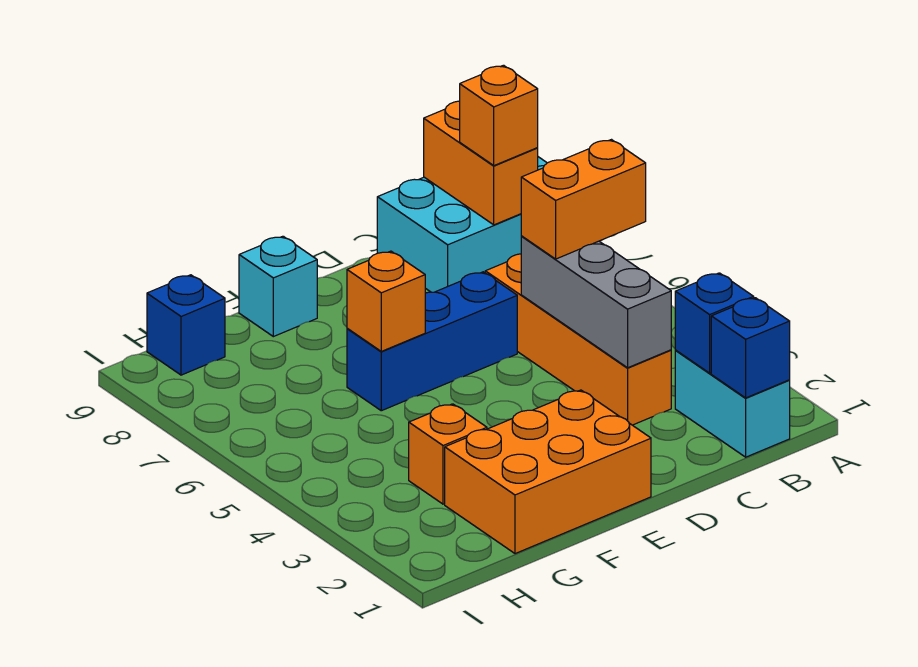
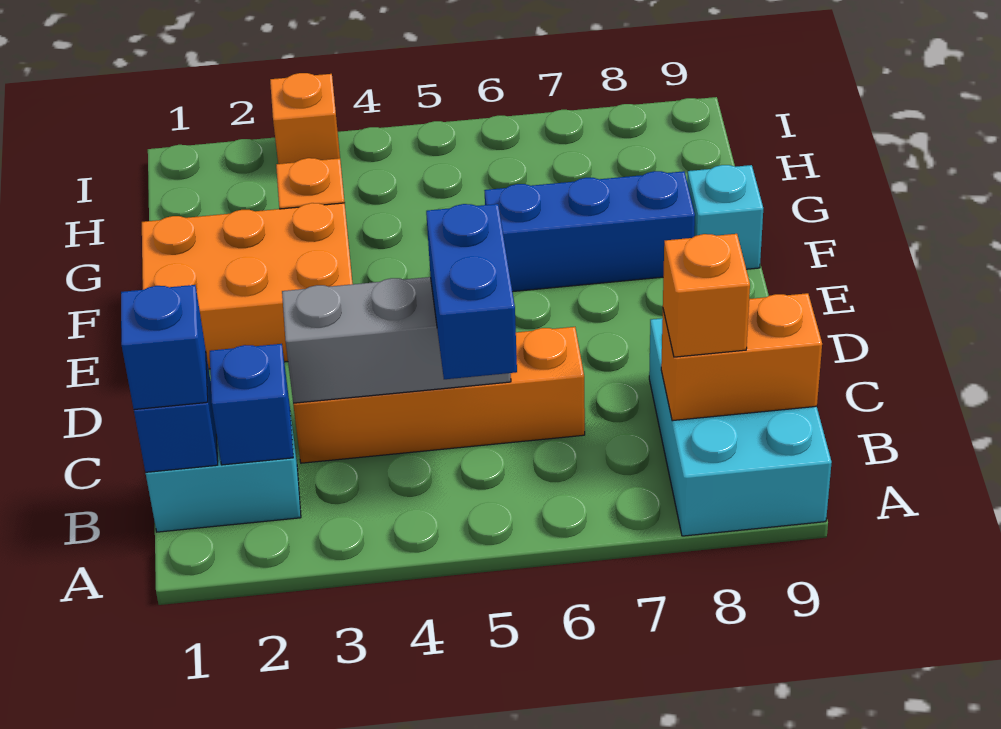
orange 1x2 brick [521,140,646,259] -> blue 1x2 brick [426,204,517,379]
blue 1x3 brick [347,272,517,411] -> blue 1x3 brick turned to [484,171,695,292]
orange 2x3 brick [445,390,651,554] -> orange 2x3 brick turned to [142,203,353,369]
orange 1x1 brick [347,251,425,351] -> orange 1x1 brick moved to [270,73,340,164]
blue 1x1 brick [147,275,225,375] -> blue 1x1 brick moved to [121,285,208,410]

